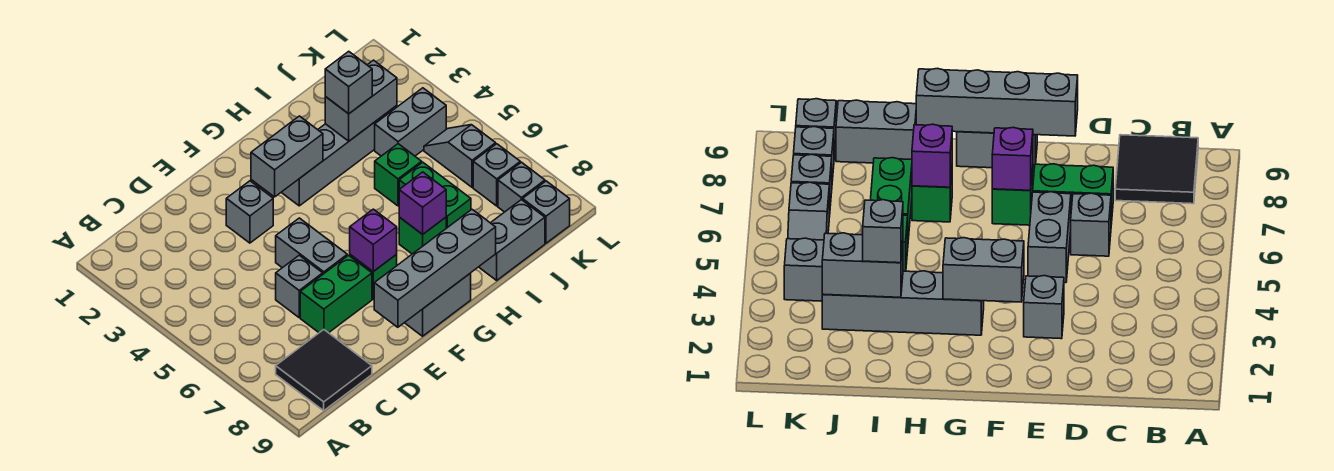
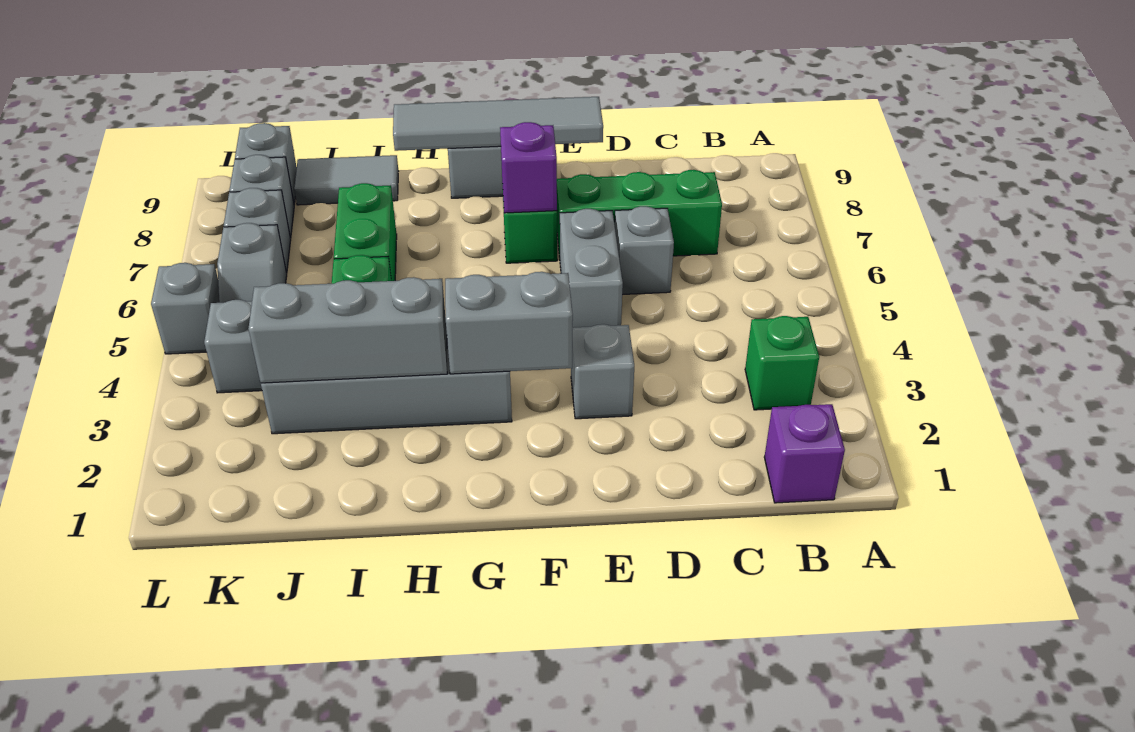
black 2x2 tile [276,330,372,411] -> none
green 1x2 brick [300,255,372,333] -> green 1x3 brick [557,170,722,257]
grey 1x4 brick [374,210,496,327] -> grey 1x4 tile [393,97,603,151]
green 1x1 brick [399,217,446,254] -> green 1x1 brick moved to [745,316,819,410]
purple 1x1 brick [399,172,446,234] -> purple 1x1 brick moved to [764,404,845,503]
grey 1x2 brick [325,60,397,141] -> grey 1x3 brick [248,277,447,383]
grey 1x1 brick [325,51,372,114] -> grey 1x1 brick moved to [151,263,219,354]
grey 1x2 brick [479,200,545,280] -> grey 1x2 tile [294,155,399,205]

